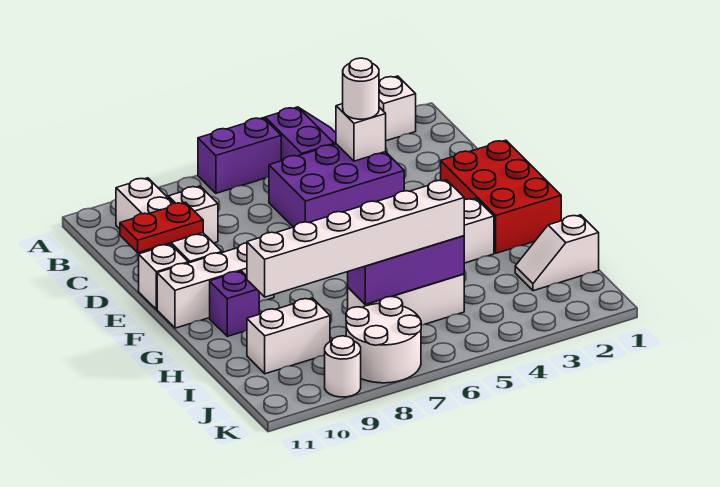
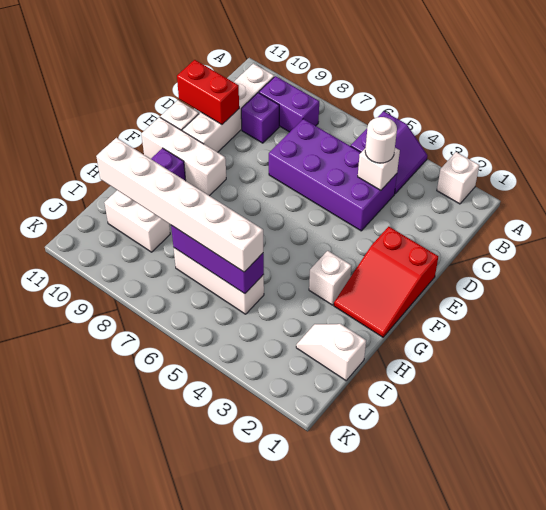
purple 1x2 brick [198,118,281,193] -> purple 1x2 brick moved to [259,76,319,132]
purple 2x3 brick [269,144,404,227] -> purple 2x4 brick [269,119,397,231]
white 1x1 brick [168,186,218,243] -> purple 1x1 brick [241,93,279,143]
red 1x2 plate [120,202,203,253] -> red 1x2 brick [177,60,239,124]
red 2x3 brick [441,140,561,253] -> red 2x3 slope [334,227,438,337]
white 2x2 round brick [346,297,421,383] -> none
white 1x1 round brick [324,336,361,397] -> none

